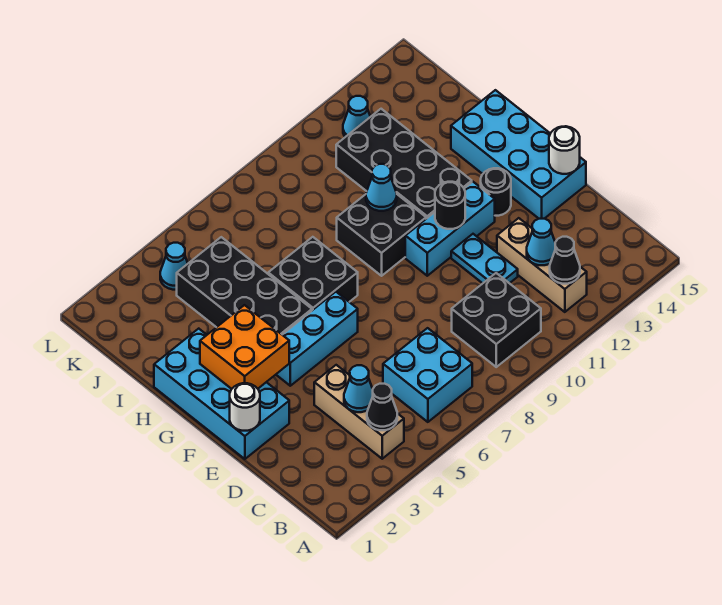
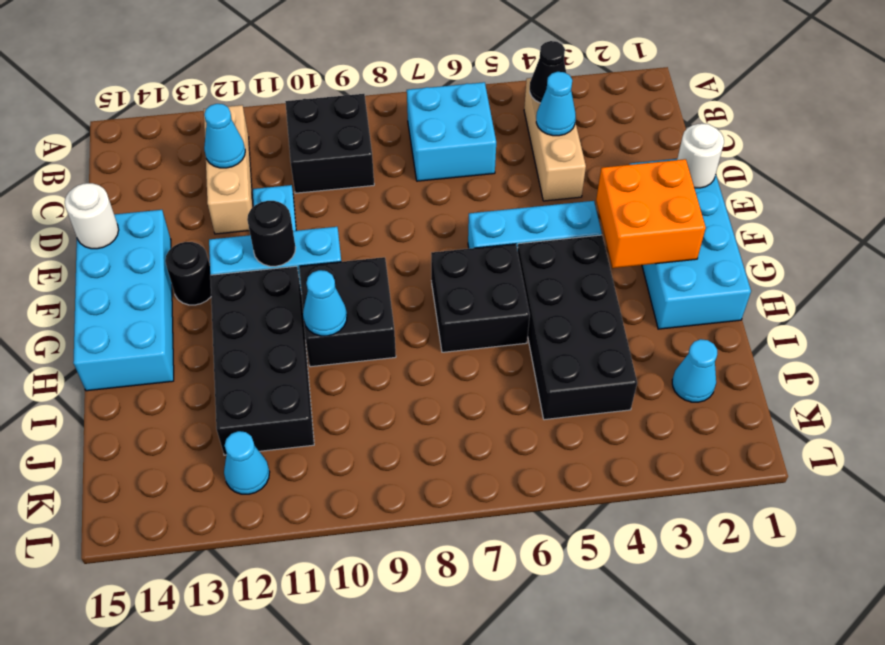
black 1x1 cone [550,237,580,284] -> none
cyan 1x1 cone [160,243,188,290] -> cyan 1x1 cone moved to [672,339,717,402]

